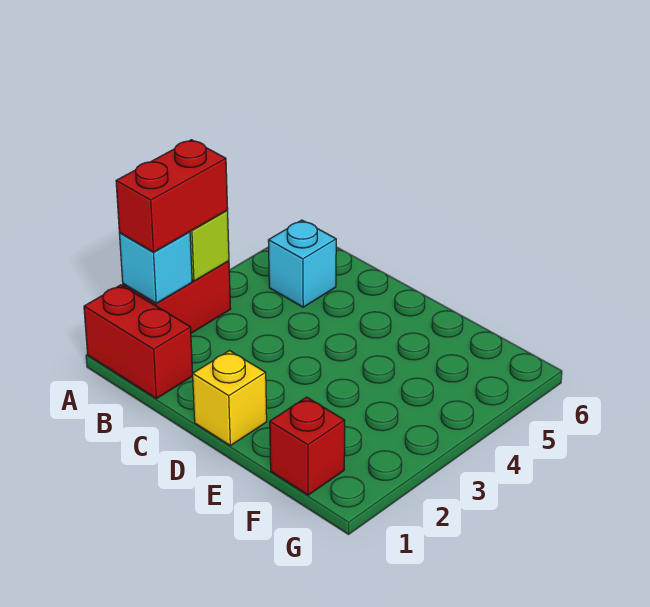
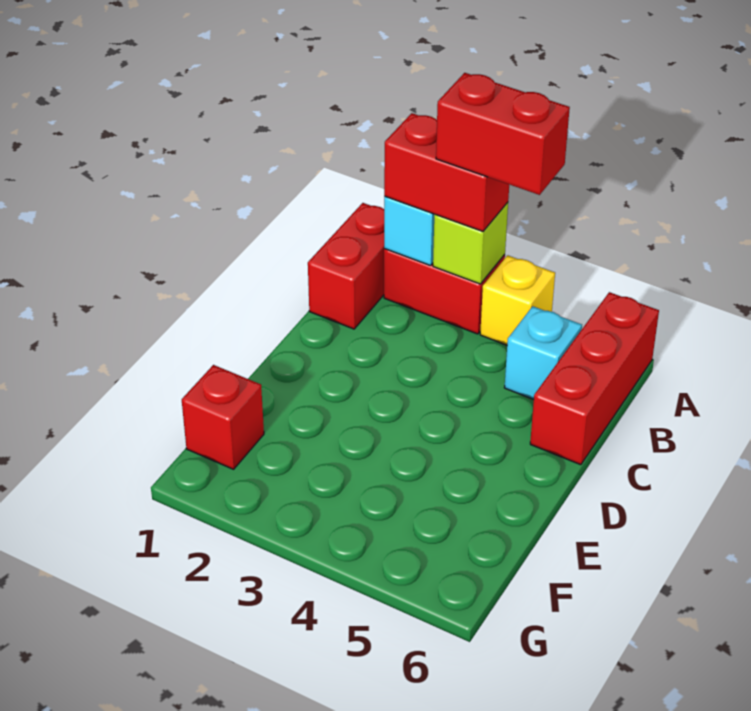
none -> red 1x2 brick [436,73,570,195]
none -> red 1x3 brick [530,292,659,465]
yellow 1x1 brick [193,351,267,446] -> yellow 1x1 brick moved to [480,255,555,345]

